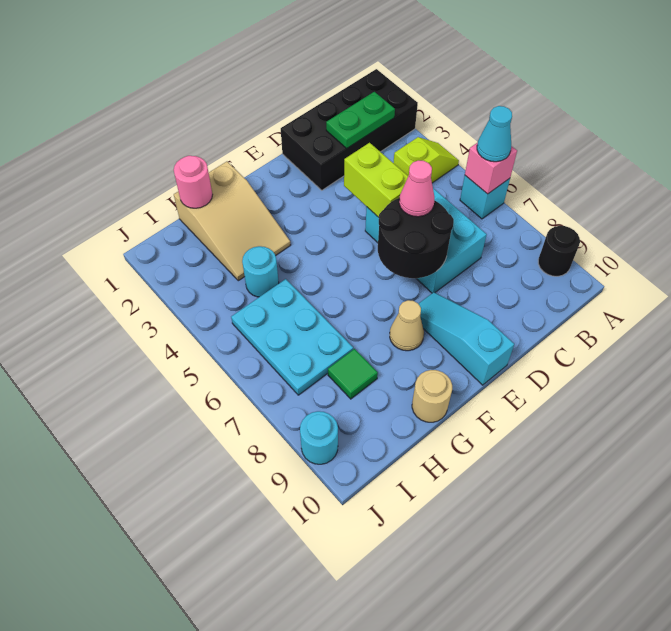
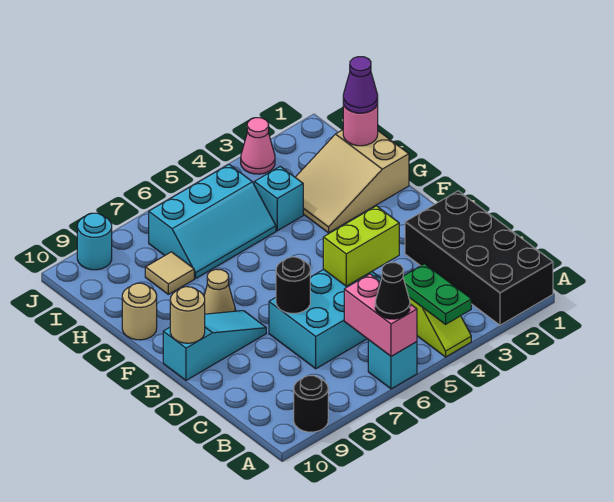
pink 1x1 brick [465,142,517,194] -> pink 1x2 brick [344,274,417,356]
cyan 1x1 cone [477,106,512,162] -> black 1x1 cone [375,263,410,319]
green 1x2 plate [326,92,395,148] -> green 1x2 plate moved to [403,264,471,324]
black 2x2 round brick [378,198,454,278] -> black 1x1 round brick [276,257,310,314]
pink 1x1 cone [399,160,434,217] -> pink 1x1 cone moved to [241,118,275,174]
none -> tan 1x1 round brick [170,287,205,343]
none -> purple 1x1 cone [343,57,378,113]
cyan 1x1 round brick [242,246,279,297] -> cyan 1x1 brick [254,166,303,231]
cyan 2x3 plate [231,279,353,395] -> cyan 2x3 slope [149,165,276,278]
green 1x1 tile [328,349,378,399] -> tan 1x1 tile [145,252,194,294]

